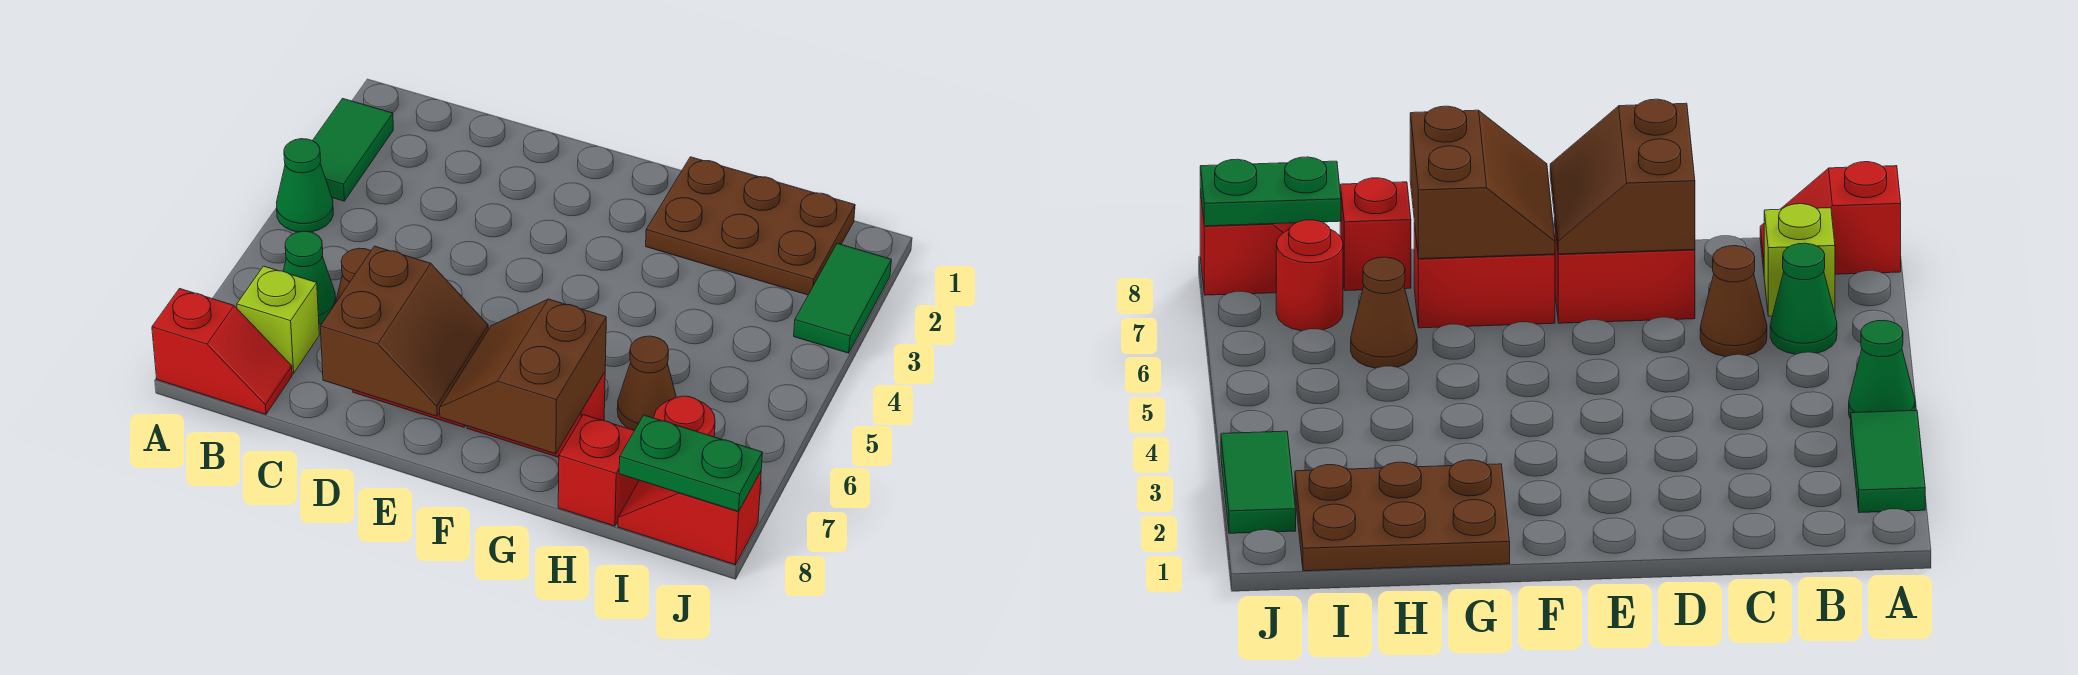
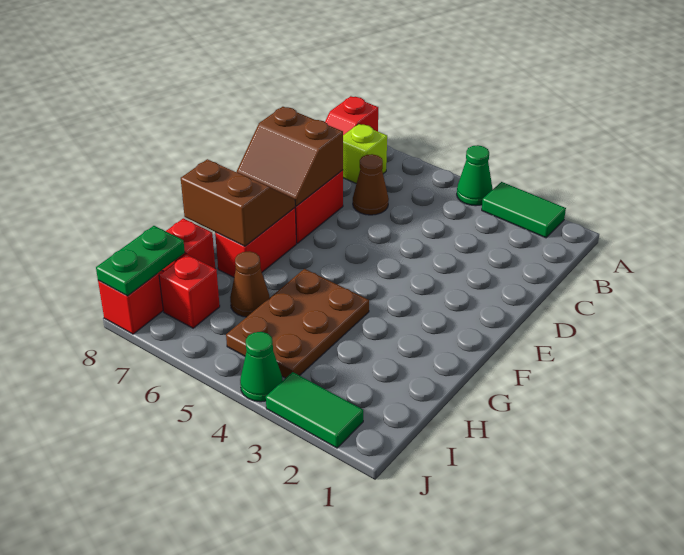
green 1x1 cone [283,231,336,324] -> green 1x1 cone moved to [240,332,283,402]
brown 2x3 plate [646,157,855,295] -> brown 2x3 plate moved to [226,269,369,378]
red 1x1 round brick [654,396,715,437] -> red 1x1 brick [159,254,220,328]

